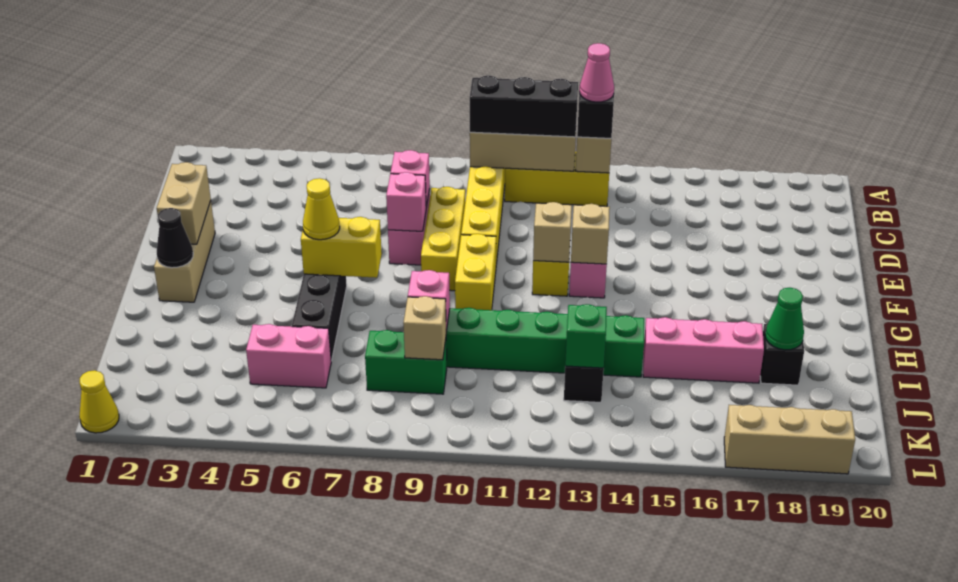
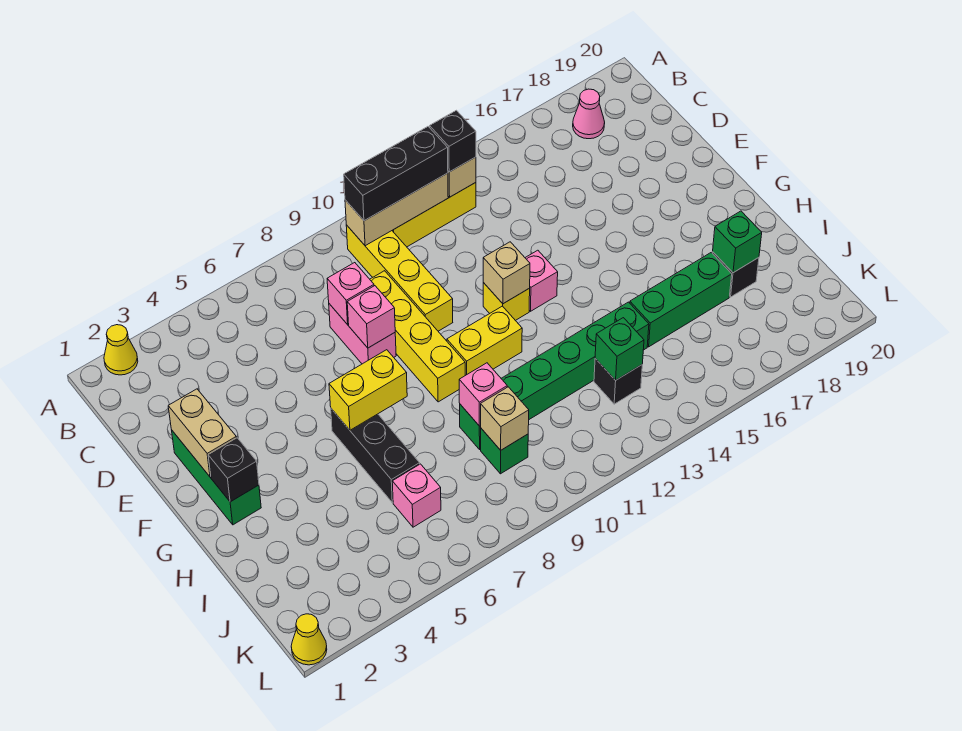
pink 1x1 cone [579,43,614,102] -> pink 1x1 cone moved to [573,89,605,139]
yellow 1x3 brick [421,187,465,291] -> yellow 1x4 brick [370,271,465,402]
tan 1x3 brick [154,201,215,302] -> green 1x3 brick [172,431,261,525]
yellow 1x2 brick [455,234,496,310] -> yellow 1x2 brick turned to [447,306,522,375]
tan 1x1 brick [571,204,610,264] -> none
black 1x1 cone [157,208,193,268] -> black 1x1 brick [208,438,259,502]
yellow 1x1 cone [303,178,340,240] -> yellow 1x1 cone moved to [104,325,138,375]
pink 1x3 brick [643,317,764,383] -> green 1x3 brick [630,253,732,347]
green 1x1 cone [765,288,804,350] -> green 1x1 brick [713,211,762,273]
pink 1x2 brick [246,324,331,388] -> pink 1x1 brick [392,464,441,527]
green 1x2 brick [365,330,447,394] -> green 1x1 brick [481,429,528,474]
tan 1x3 brick [724,405,855,474] -> none

